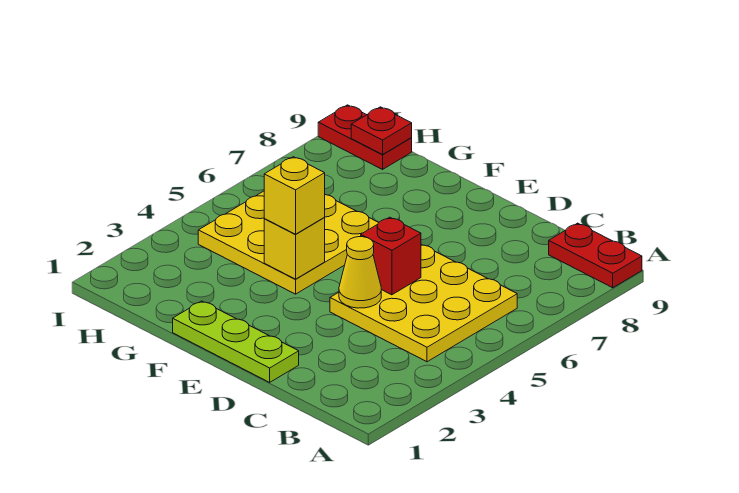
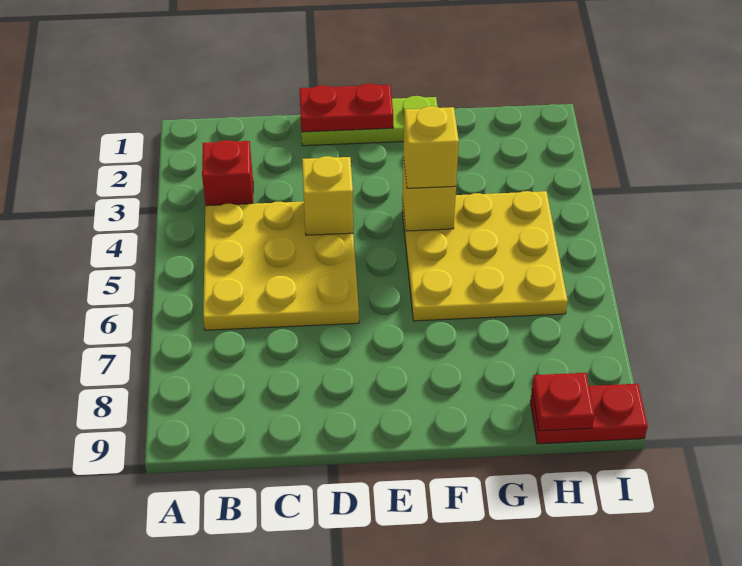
red 1x2 plate [549,223,642,288] -> red 1x2 plate moved to [299,84,393,132]
yellow 1x1 cone [339,237,381,308] -> yellow 1x1 brick [302,156,353,235]
red 1x1 brick [361,217,421,295] -> red 1x1 brick moved to [202,140,253,206]

